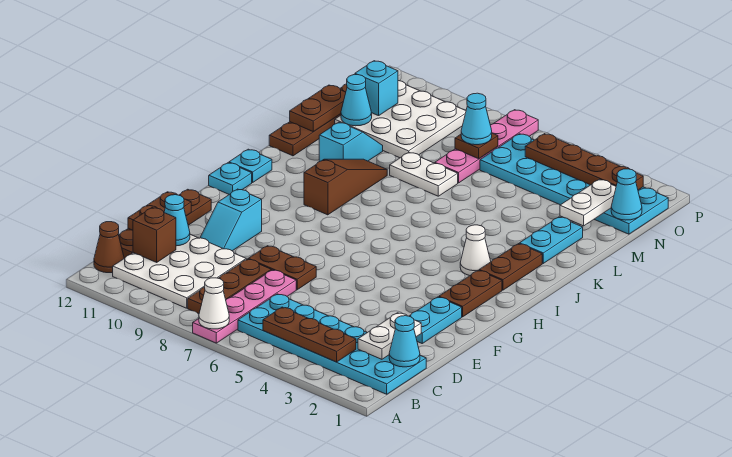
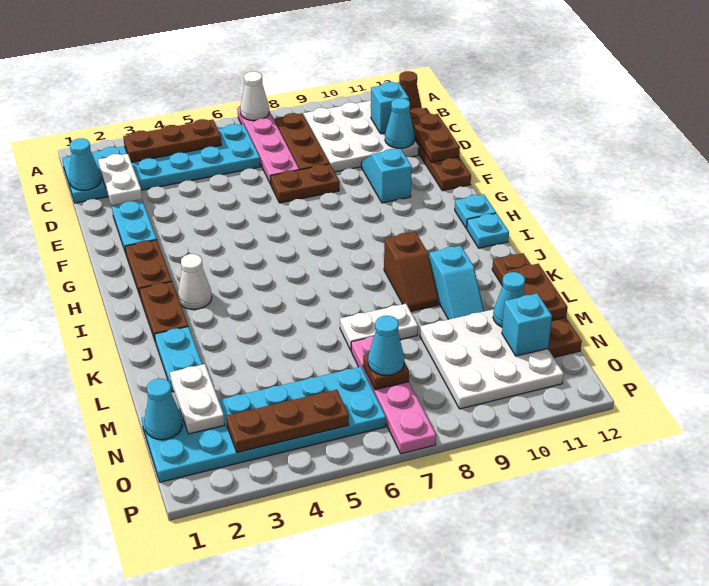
brown 1x1 brick [133,208,176,262] -> cyan 1x1 brick [371,82,409,134]
brown 1x3 slope [304,159,387,215] -> brown 1x2 slope [384,232,439,311]
brown 1x4 plate [525,134,643,190] -> brown 1x3 plate [226,390,349,453]

